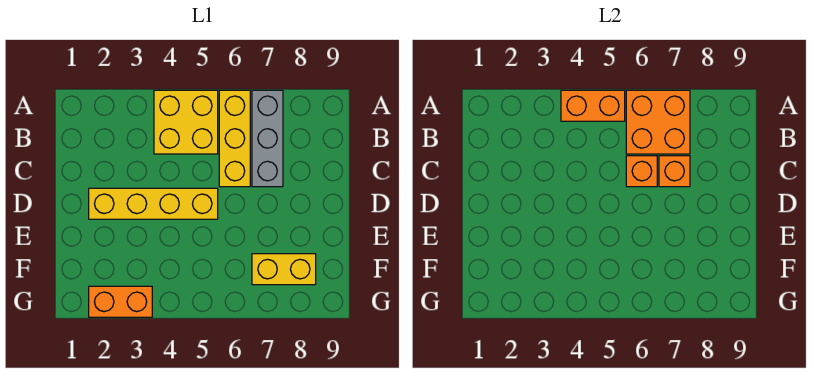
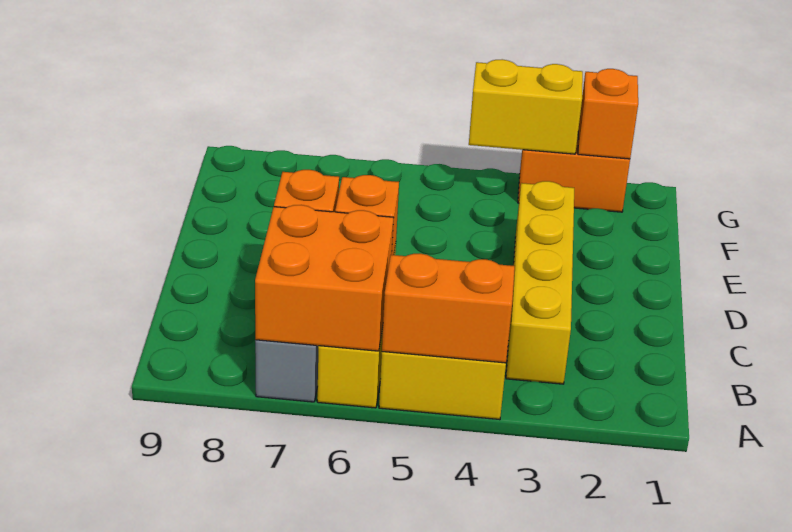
yellow 1x4 brick [89,188,218,219] -> yellow 1x4 brick turned to [506,181,574,384]
yellow 1x2 brick [252,254,316,285] -> yellow 1x2 brick moved to [469,59,583,154]
none -> orange 1x1 brick [578,69,638,159]

